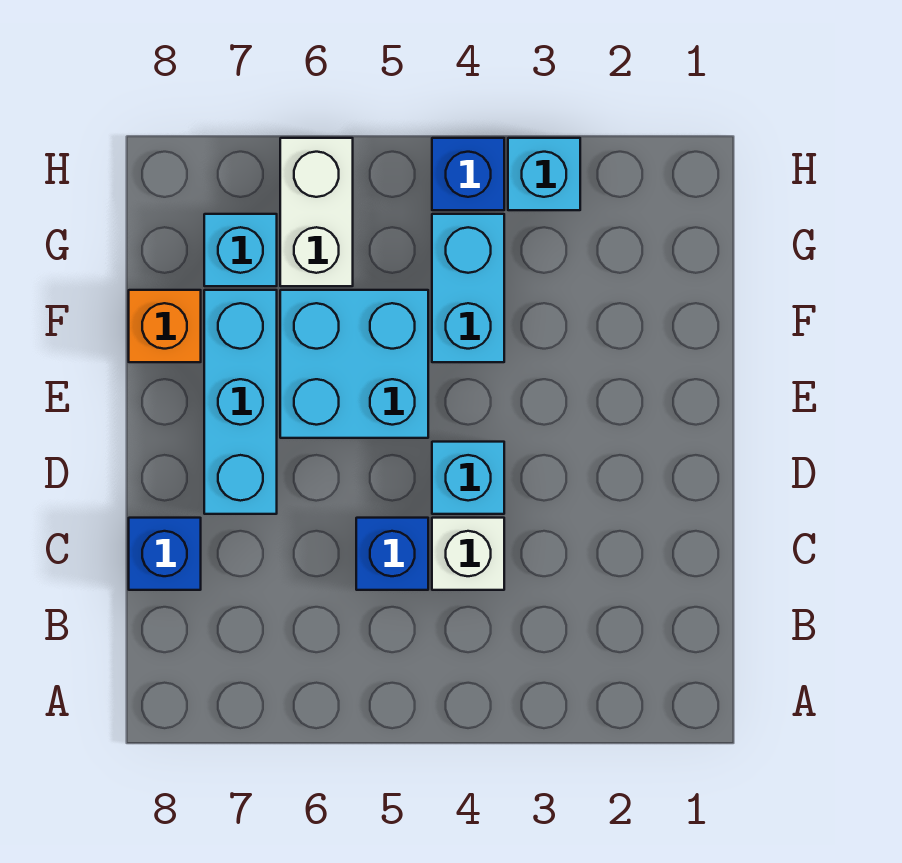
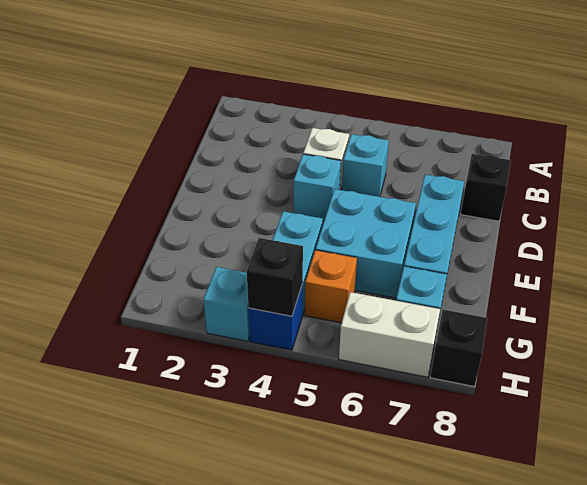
blue 1x1 brick [356,518,428,590] -> cyan 1x1 brick [342,134,389,197]
blue 1x1 brick [129,518,201,590] -> black 1x1 brick [461,154,511,221]
orange 1x1 brick [129,290,201,362] -> orange 1x1 brick moved to [305,250,357,323]
white 1x2 brick [280,138,353,286] -> white 1x2 brick turned to [339,292,440,377]
none -> black 1x1 brick [246,238,303,316]
none -> black 1x1 brick [430,310,487,386]

